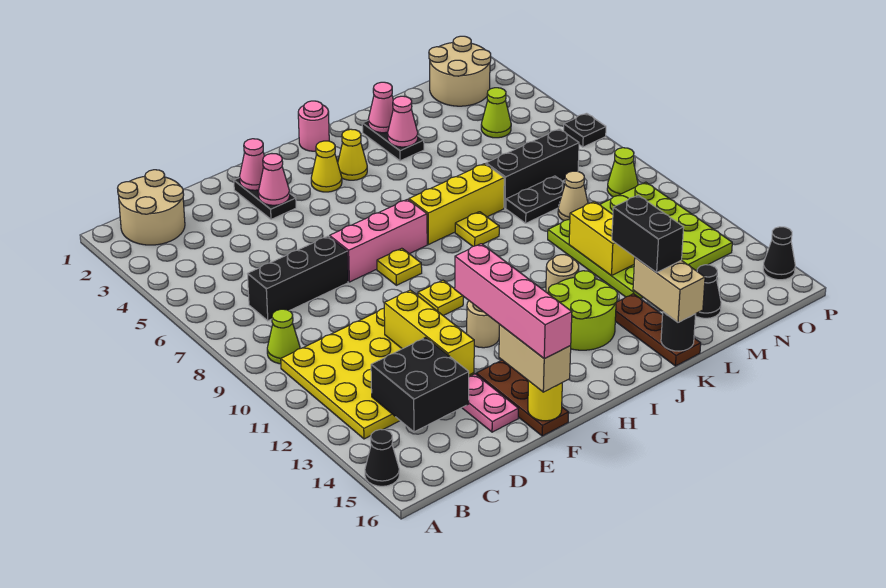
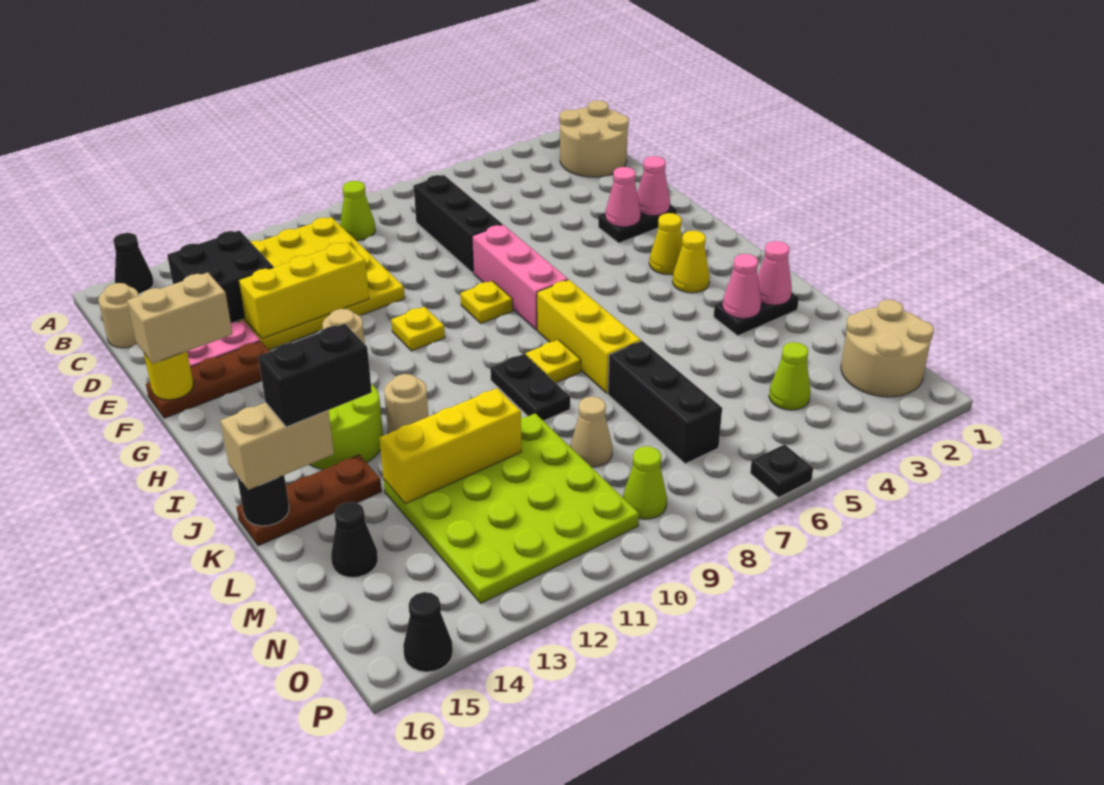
none -> tan 1x1 round brick [98,283,139,348]
pink 1x4 brick [455,244,572,359] -> none
pink 1x1 round brick [298,101,329,151] -> none
black 1x2 plate [506,176,565,223] -> black 1x2 plate moved to [490,354,570,421]
yellow 1x2 brick [569,201,635,276] -> yellow 1x3 brick [379,388,522,504]

